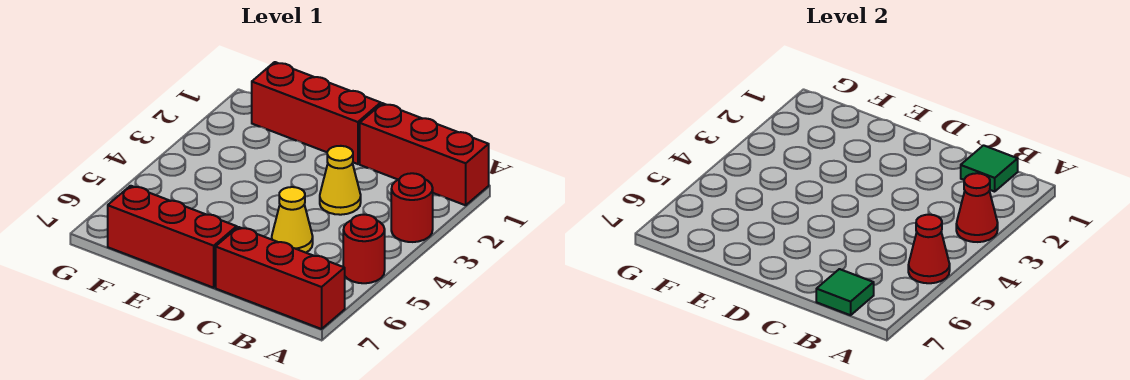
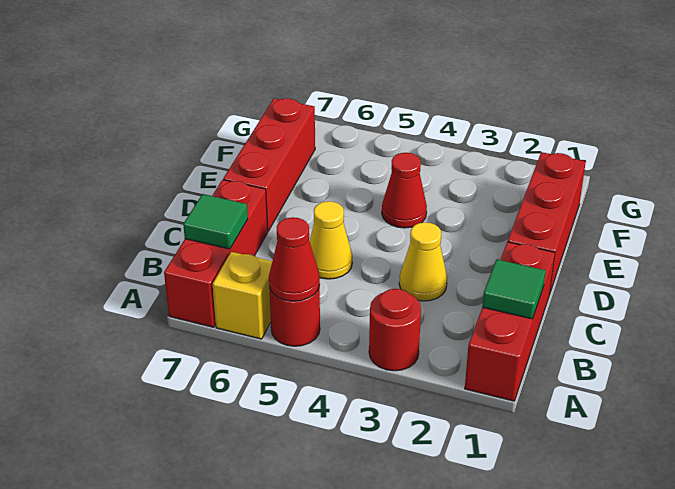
red 1x1 cone [956,173,998,242] -> red 1x1 cone moved to [382,153,427,228]
none -> yellow 1x1 brick [213,252,272,339]

